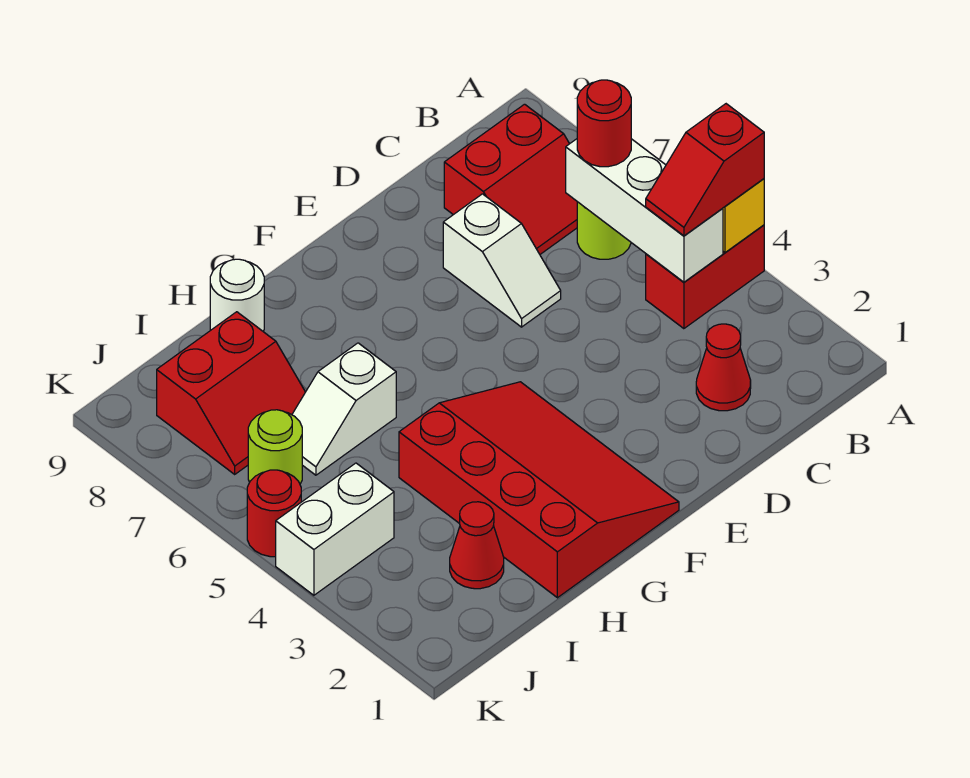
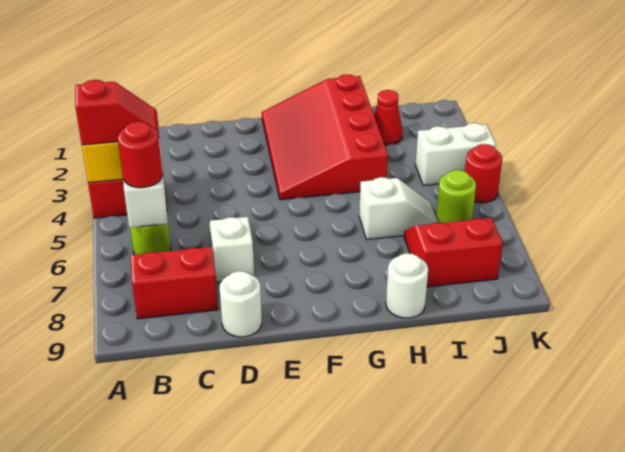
red 1x1 cone [696,324,751,411] -> none
none -> white 1x1 round brick [220,271,262,337]

